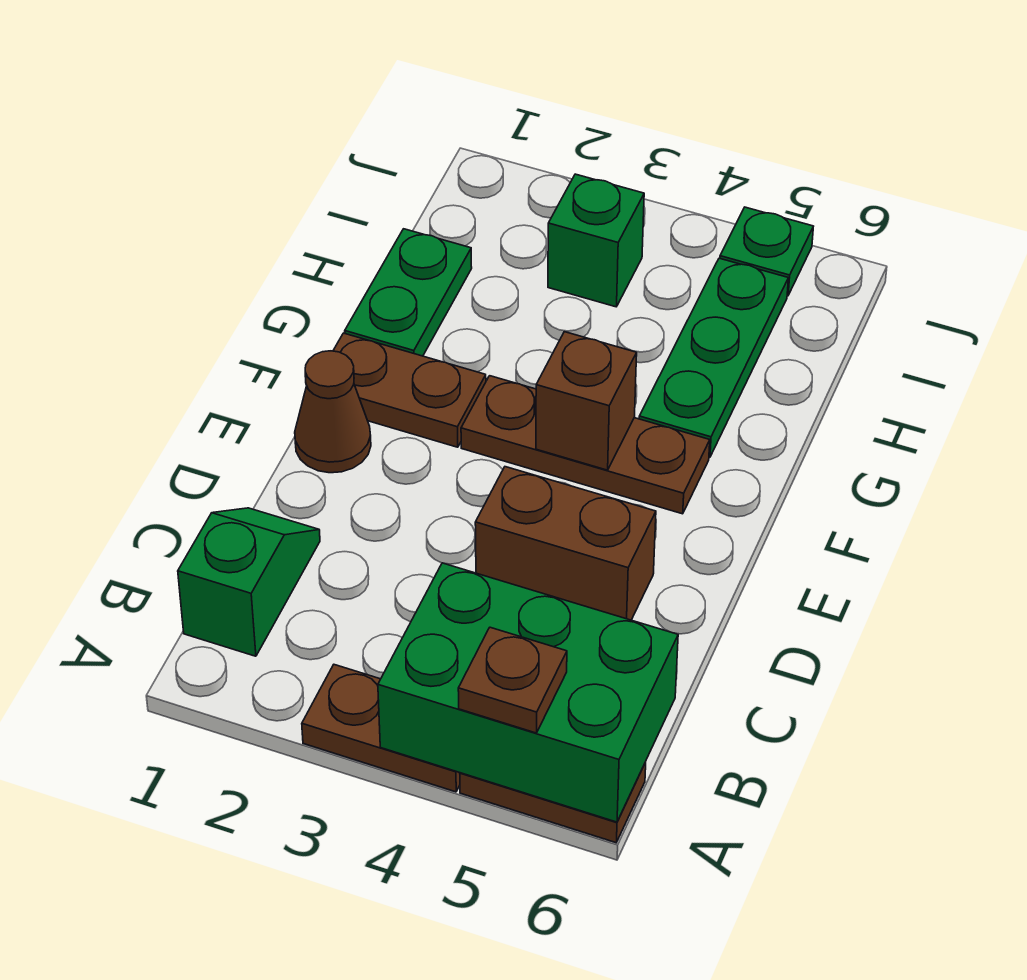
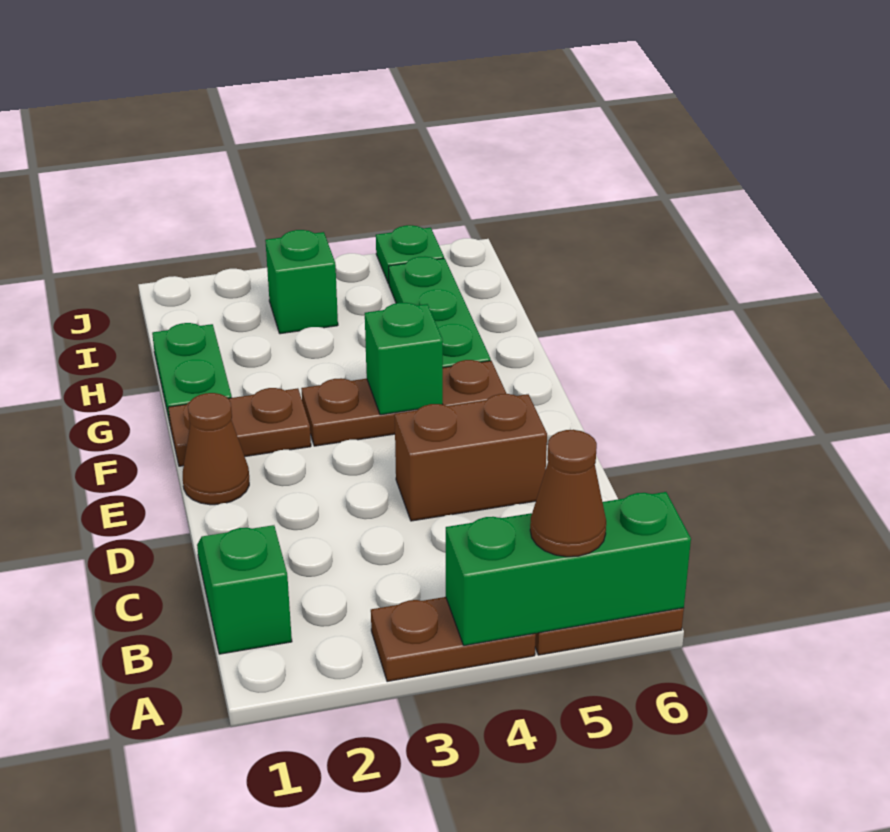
green 2x3 brick [378,563,678,822] -> green 1x3 brick [446,492,691,646]
brown 1x1 plate [458,627,567,733] -> brown 1x1 cone [530,430,606,557]
brown 1x1 brick [536,332,637,470] -> green 1x1 brick [365,303,443,415]

